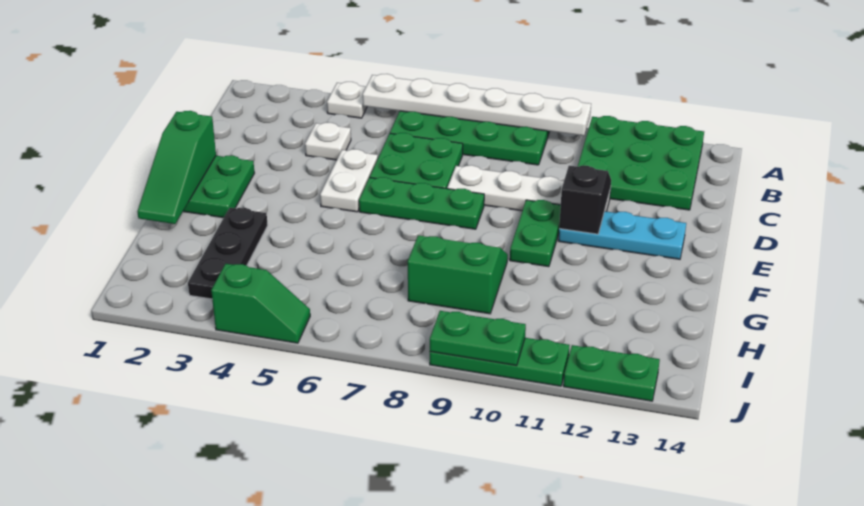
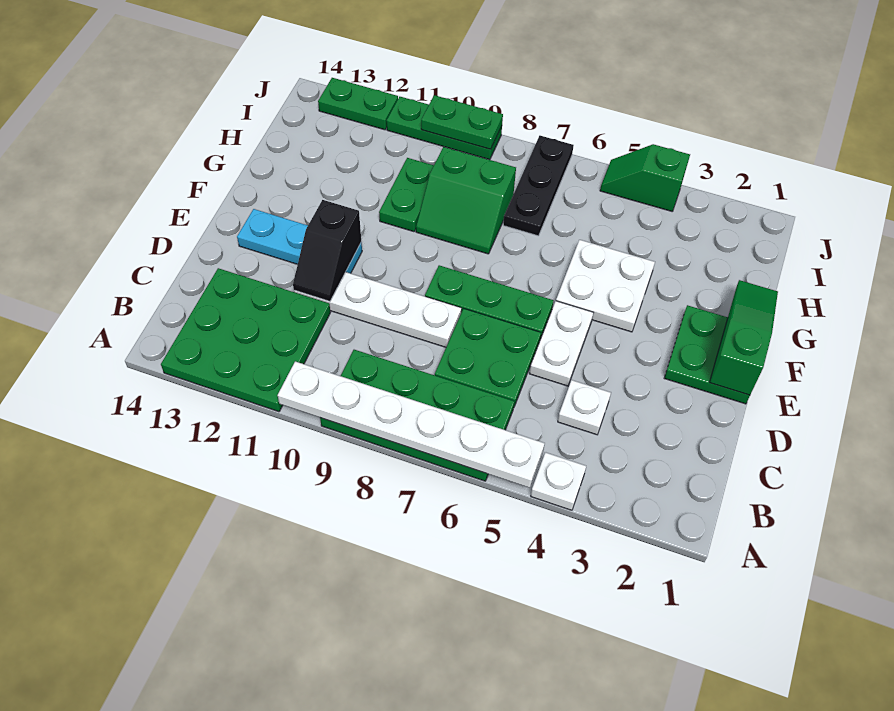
green 1x2 plate [510,200,561,267] -> green 1x2 plate moved to [379,158,434,232]
none -> white 2x2 plate [556,240,655,332]
black 1x3 plate [188,208,268,299] -> black 1x3 plate moved to [503,136,574,236]

